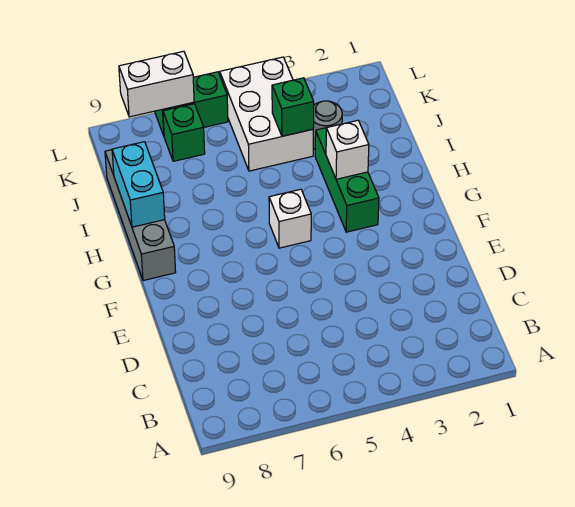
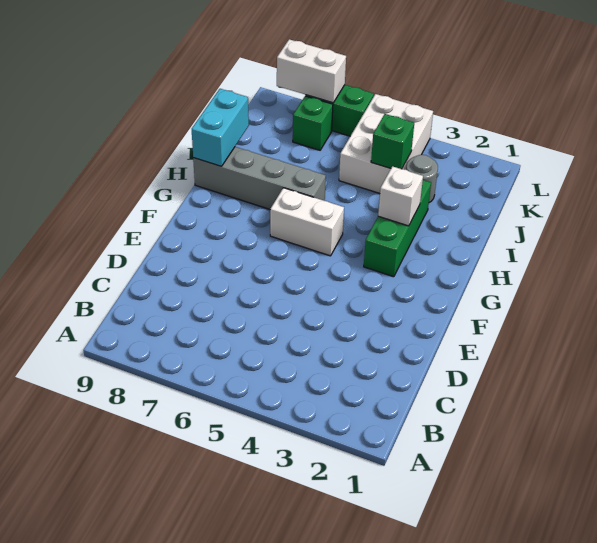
white 1x1 brick [269,189,311,248] -> white 1x2 brick [270,188,344,256]
grey 1x4 brick [105,150,176,281] -> grey 1x4 brick turned to [193,147,326,209]

